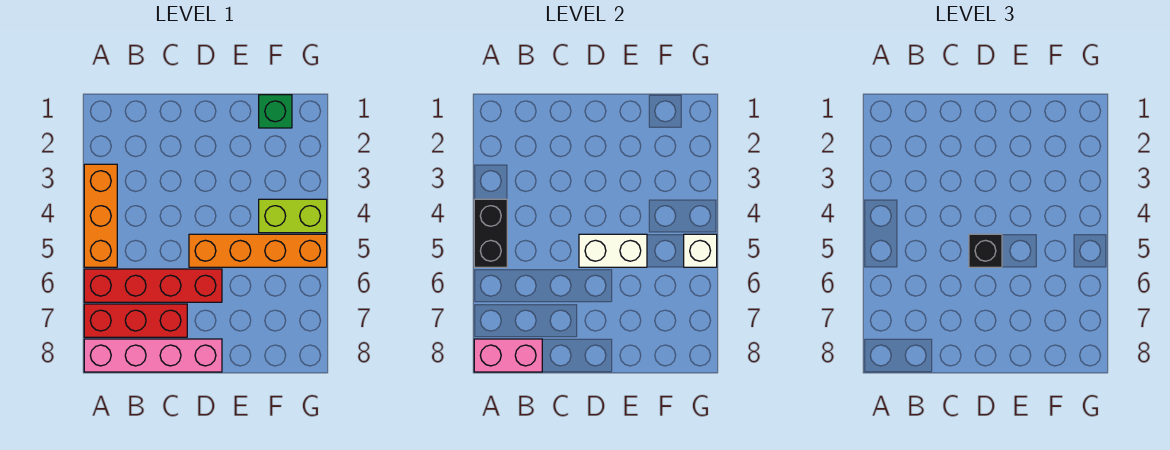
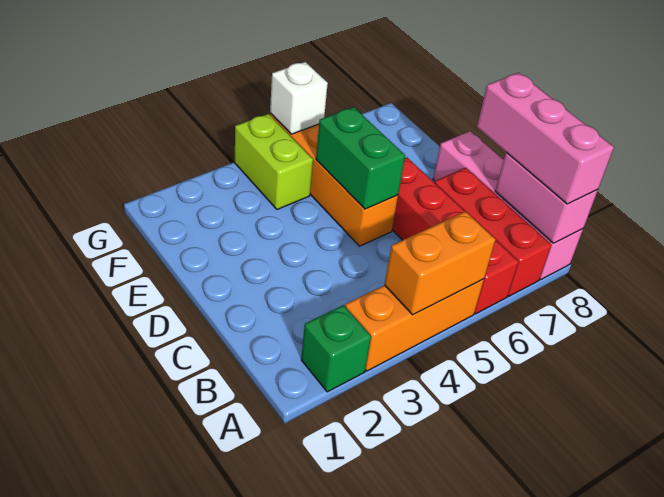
black 1x2 brick [474,199,507,267] -> orange 1x2 brick [384,211,495,315]
none -> pink 1x3 brick [477,73,614,204]
white 1x2 brick [579,234,647,267] -> green 1x2 brick [316,107,405,209]
black 1x1 brick [969,234,1002,267] -> none
green 1x1 brick [259,95,292,128] -> green 1x1 brick moved to [301,305,371,392]

